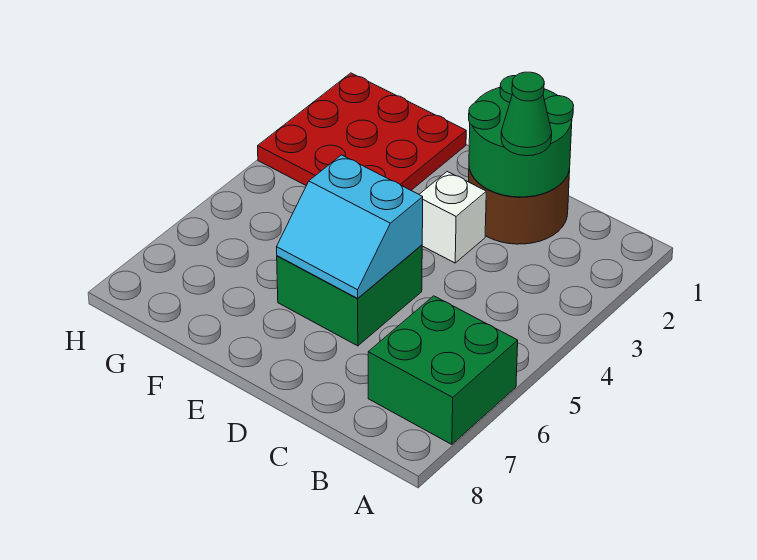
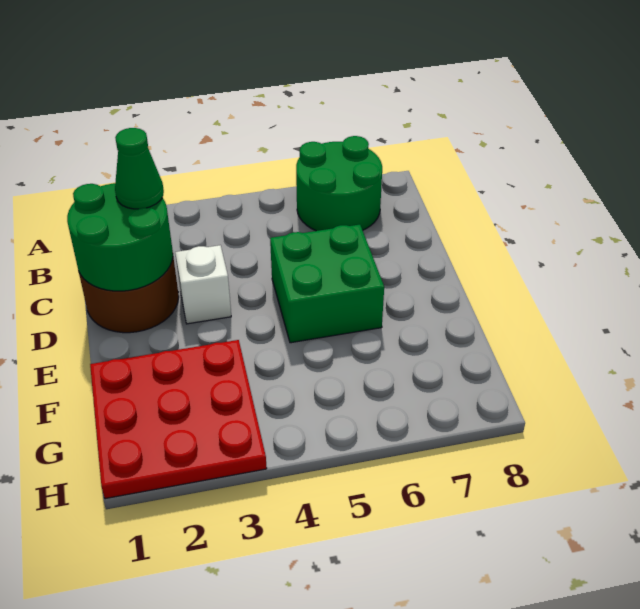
green 2x2 brick [368,296,518,444] -> green 2x2 round brick [296,136,382,231]
cyan 2x2 slope [277,155,423,298] -> none

